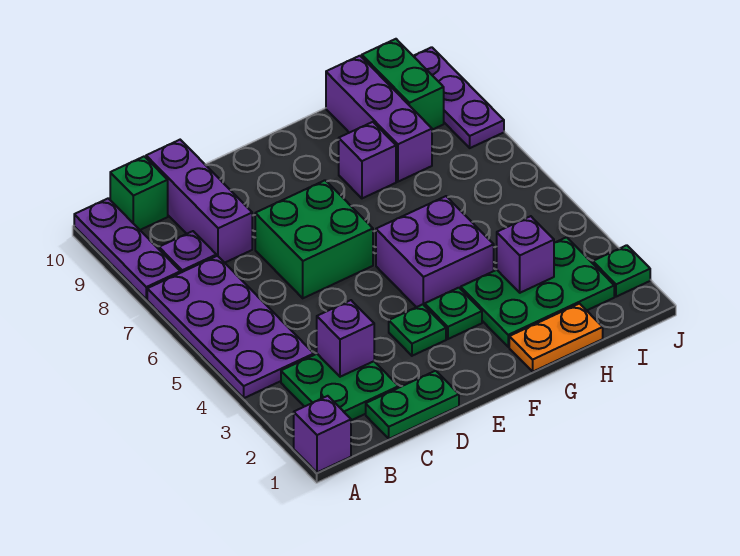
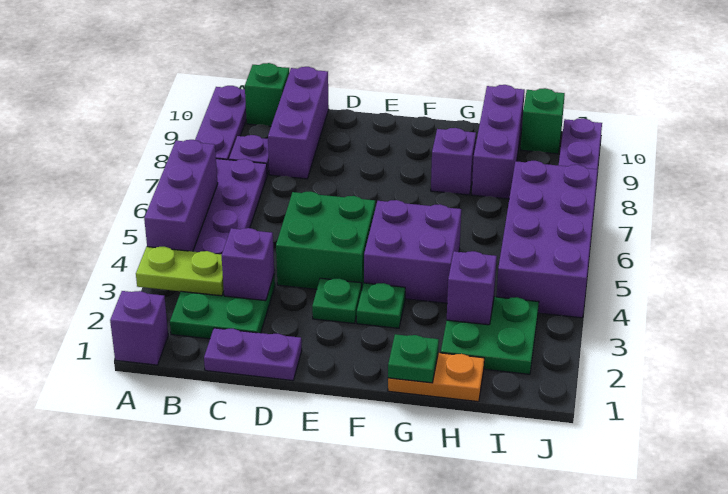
none -> lime 1x2 plate [136,247,224,296]
none -> purple 1x3 brick [144,140,218,251]
green 1x2 plate [366,371,459,439] -> purple 1x2 plate [204,328,302,381]
green 2x2 brick [255,180,373,298] -> green 2x2 brick moved to [276,192,375,289]
green 2x3 plate [461,237,614,347] -> green 2x2 plate [441,297,539,374]
none -> purple 2x4 brick [496,161,598,318]
green 1x2 brick [362,39,444,130] -> green 1x1 brick [521,88,565,154]
green 1x1 plate [593,245,650,297] -> green 1x1 plate moved to [388,334,439,383]

